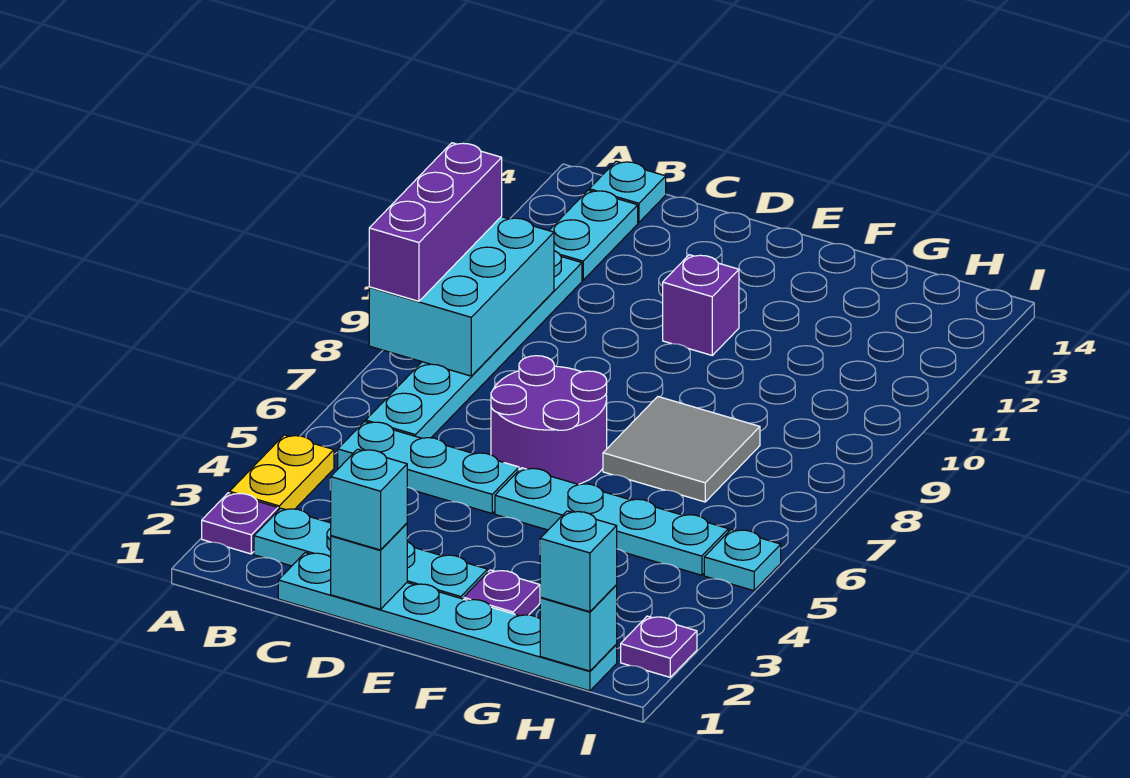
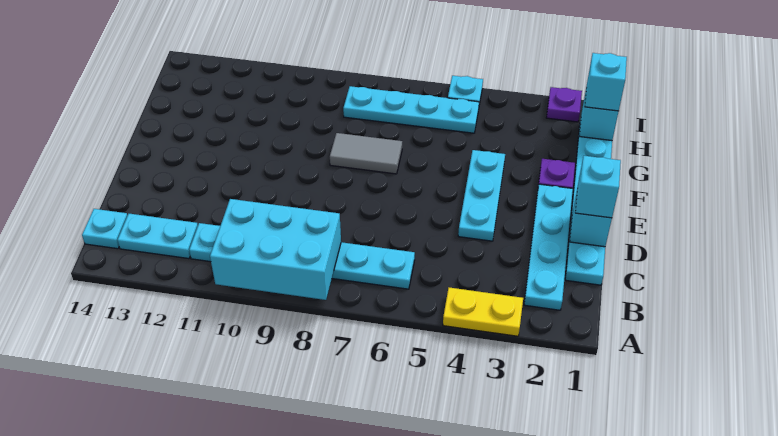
purple 1x1 plate [202,493,278,554] -> none
purple 1x3 brick [369,143,502,301] -> none
cyan 1x3 plate [338,422,519,513] -> cyan 1x3 plate moved to [458,150,505,241]
purple 2x2 round brick [491,356,607,484] -> none
cyan 1x4 plate [495,468,728,575] -> cyan 1x4 plate turned to [343,86,479,133]
purple 1x1 brick [663,255,739,355] -> none
grey 2x2 tile [603,397,760,502] -> grey 1x2 tile [330,133,402,174]

